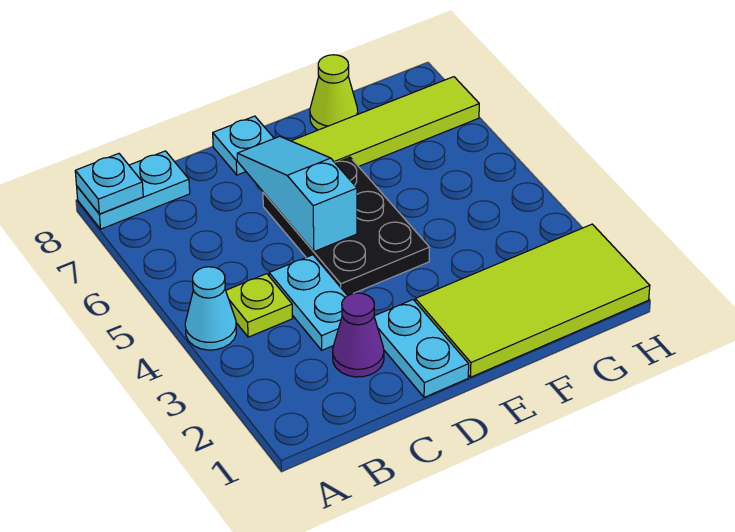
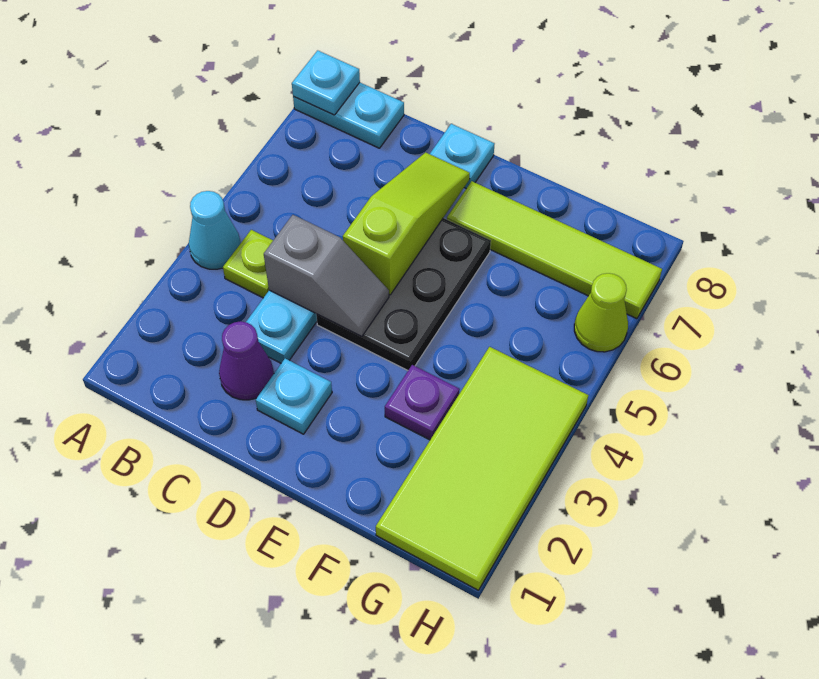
none -> grey 1x2 slope [264,215,389,337]
cyan 1x2 plate [374,300,469,397] -> cyan 1x1 plate [256,359,332,434]
cyan 1x3 slope [237,136,357,252] -> lime 1x3 slope [343,152,470,295]
lime 2x4 tile [415,224,650,377] -> lime 2x4 tile turned to [376,347,588,590]
none -> purple 1x1 plate [385,365,460,440]
lime 1x1 cone [310,55,358,130] -> lime 1x1 cone moved to [574,273,628,352]

